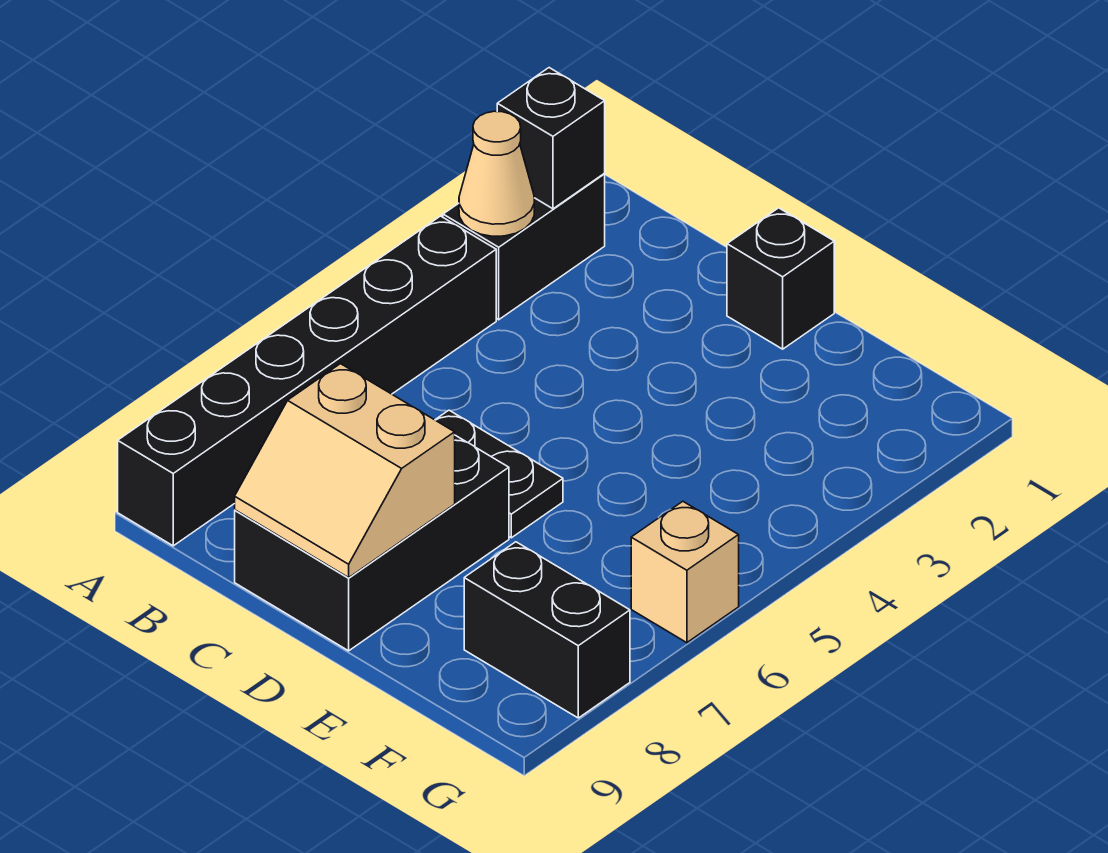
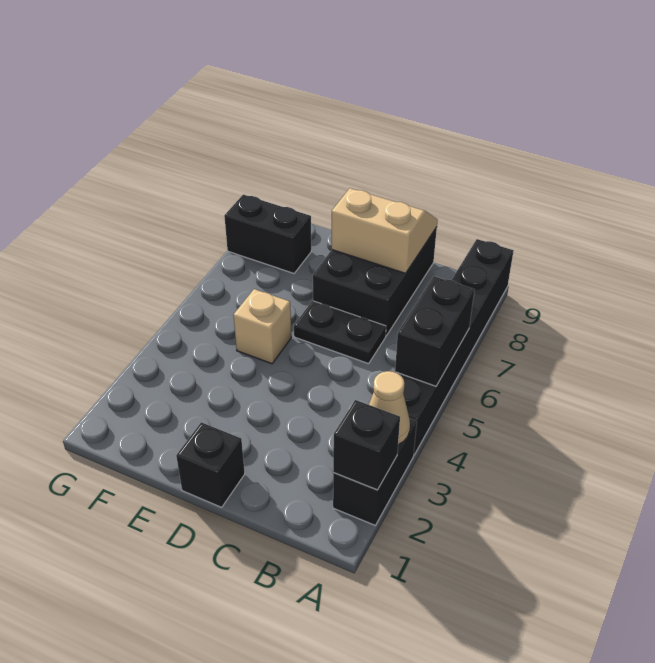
none -> black 1x2 brick [395,276,475,386]
tan 1x1 brick [631,501,739,643] -> tan 1x1 brick moved to [234,289,291,364]

